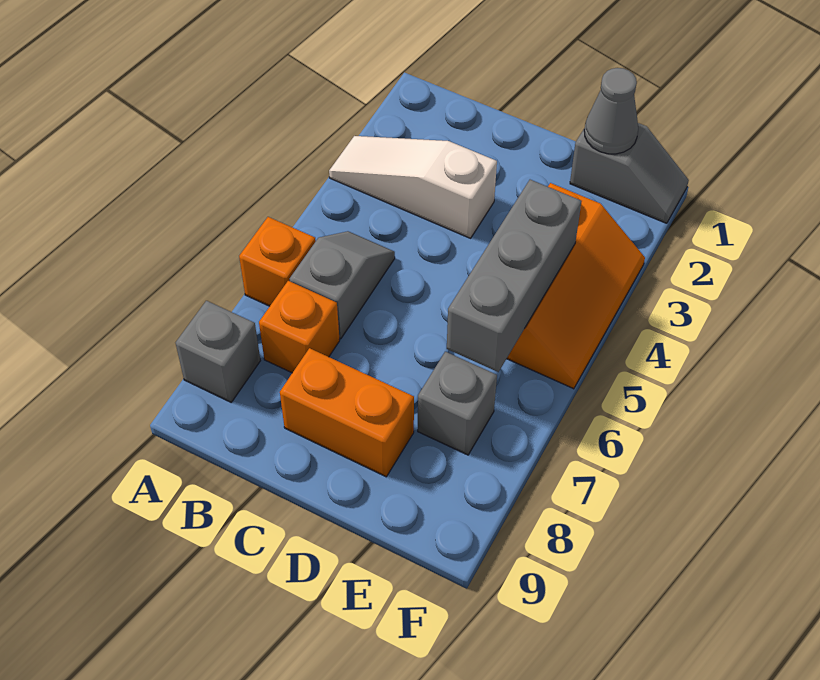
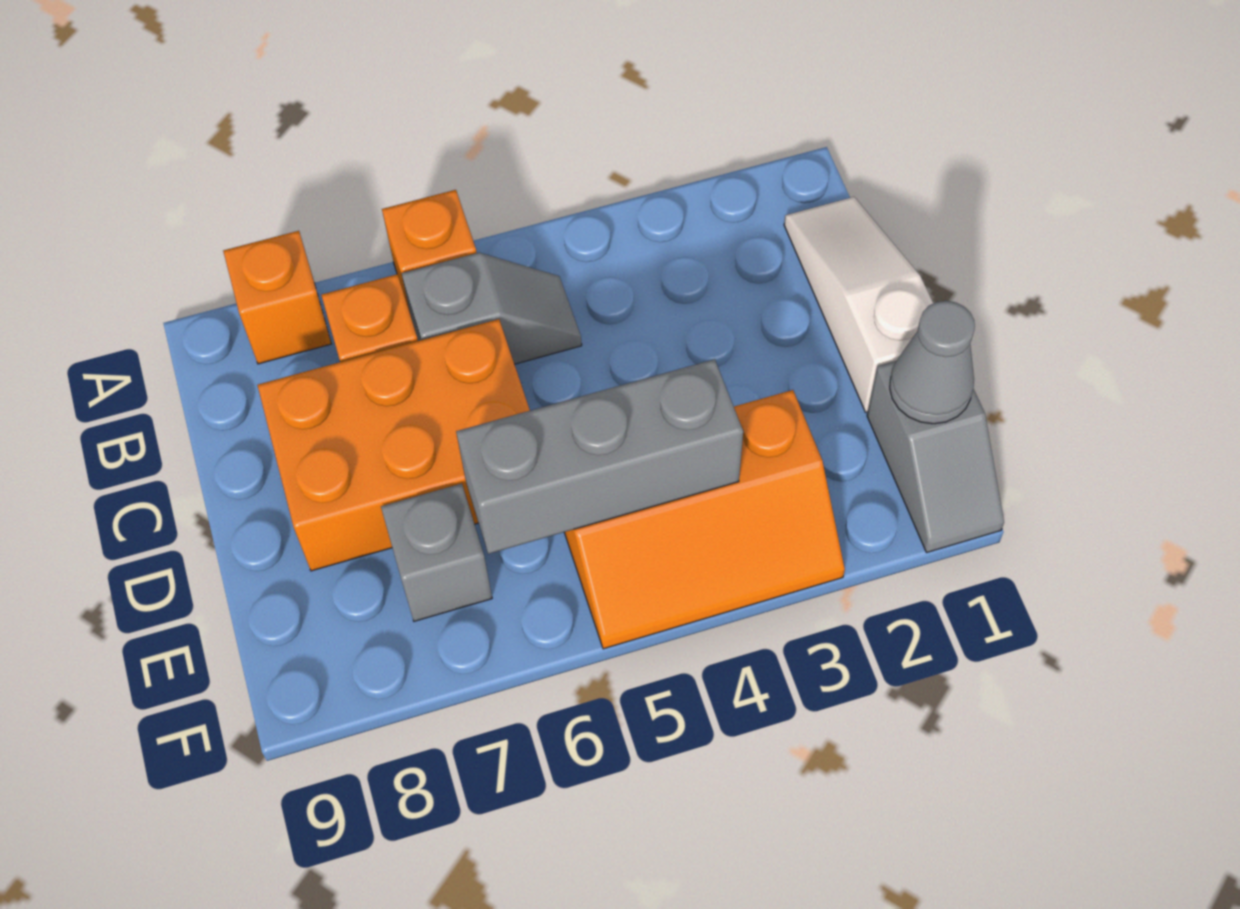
white 1x3 slope [329,136,497,238] -> white 1x3 slope moved to [784,197,933,412]
grey 1x1 brick [176,301,260,402] -> orange 1x1 brick [223,231,331,364]
orange 1x2 brick [280,348,414,477] -> orange 2x3 brick [257,319,530,571]

